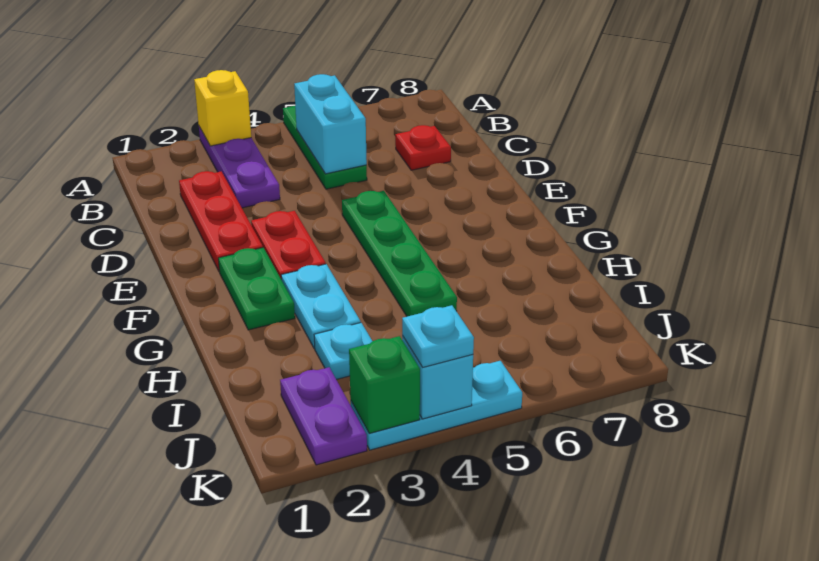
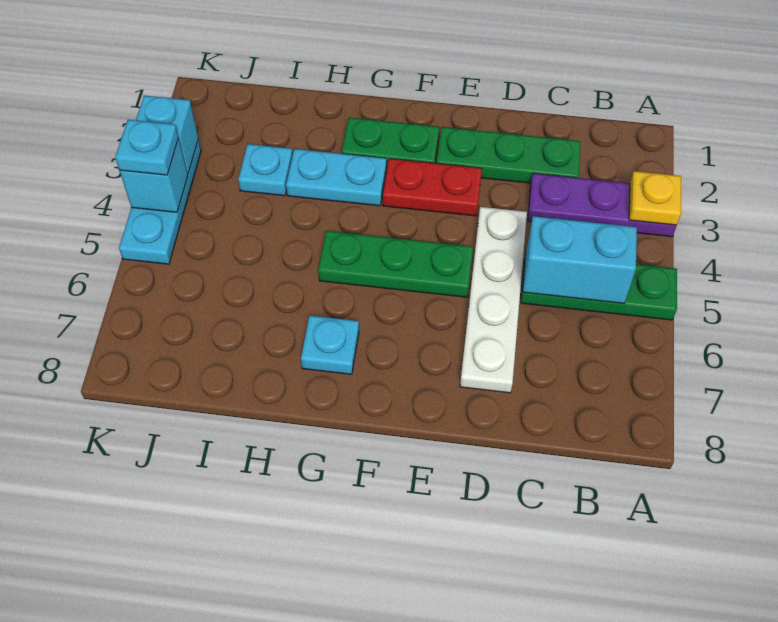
yellow 1x1 brick [194,70,251,146] -> yellow 1x1 plate [629,171,681,225]
red 1x3 plate [179,171,263,272] -> green 1x3 plate [437,127,581,183]
red 1x1 plate [395,125,451,170] -> none
none -> white 1x4 plate [460,207,527,393]
green 1x4 plate [342,191,457,316] -> green 1x3 plate [318,231,473,297]
none -> cyan 1x1 plate [301,316,359,374]
purple 1x2 plate [280,367,367,465] -> none
green 1x1 brick [349,336,420,433] -> cyan 1x1 brick [136,96,198,174]

